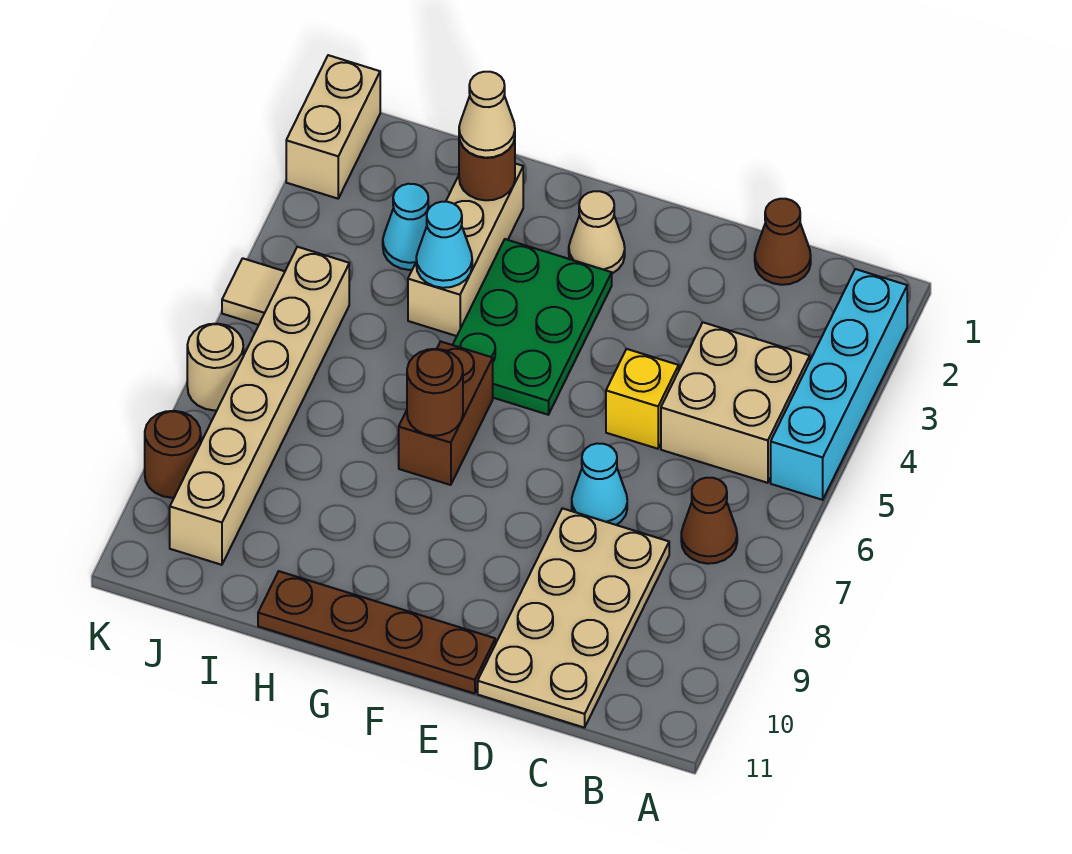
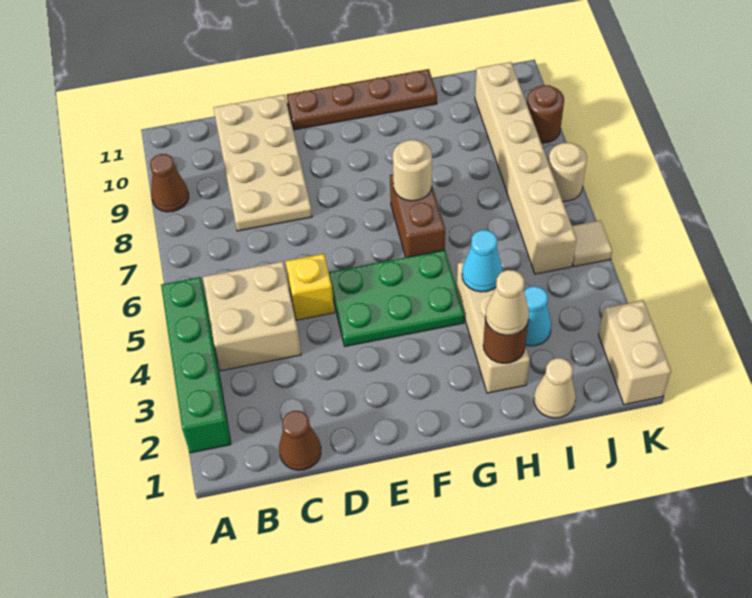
cyan 1x4 brick [771,269,907,500] -> green 1x4 brick [161,277,231,453]
brown 1x1 cone [681,478,737,564] -> brown 1x1 cone moved to [150,154,189,212]
cyan 1x1 cone [572,443,627,525] -> none
tan 1x1 cone [569,191,625,273] -> tan 1x1 cone moved to [534,358,576,418]
green 2x3 plate [453,239,612,415] -> green 2x3 plate turned to [329,250,464,346]
brown 1x1 round brick [407,349,463,436] -> tan 1x1 round brick [393,140,432,201]

